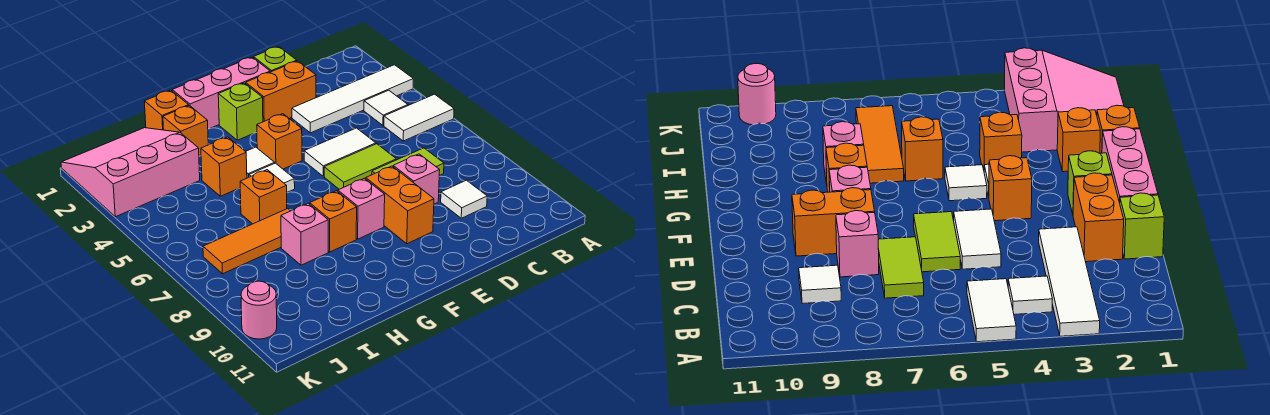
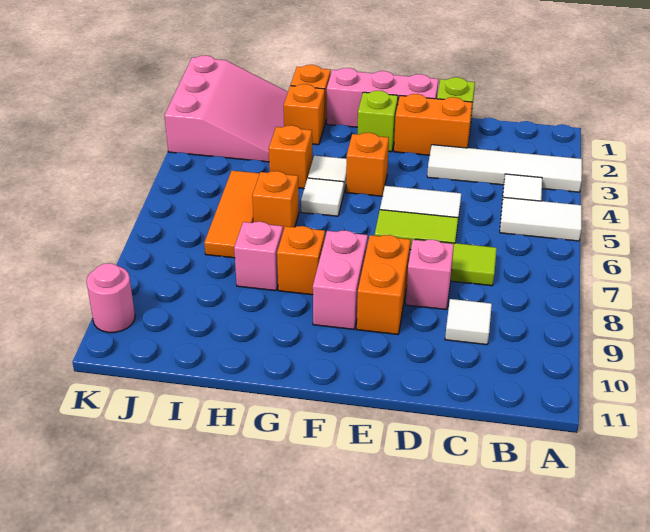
pink 1x1 brick [338,178,385,239] -> pink 1x2 brick [313,231,368,329]
orange 1x3 tile [203,209,290,274] -> orange 1x3 tile turned to [204,171,260,258]
pink 3x3 slope [61,128,200,217] -> pink 3x3 slope turned to [165,55,288,162]

